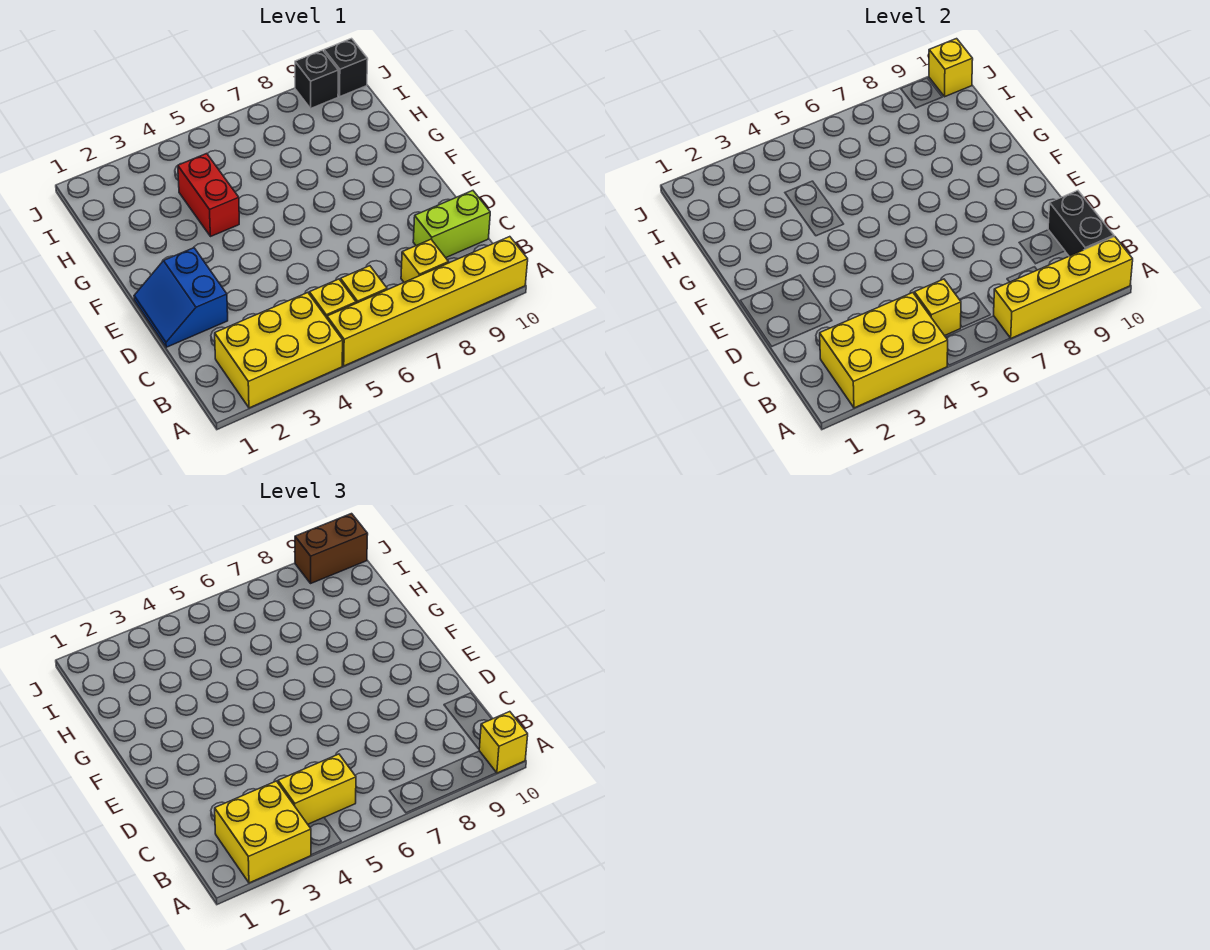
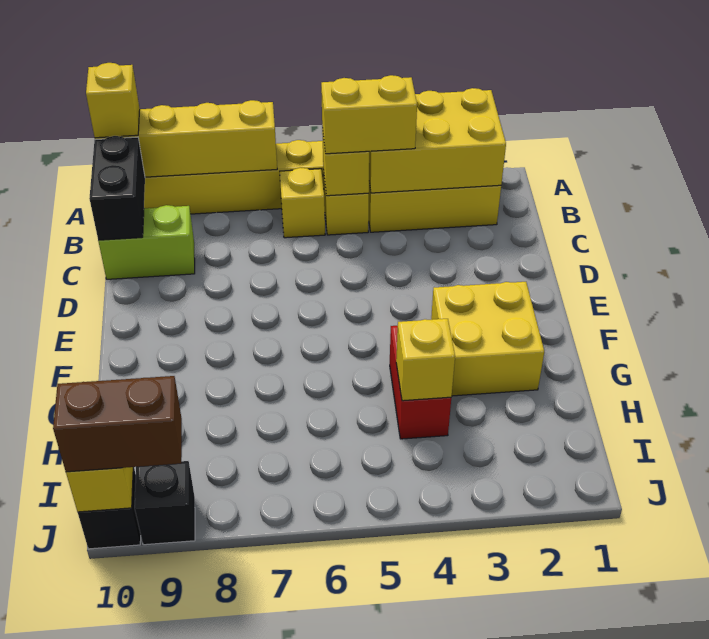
yellow 2x2 brick [215,781,311,883] -> yellow 2x2 brick moved to [431,282,544,396]
yellow 1x1 brick [401,239,448,282] -> yellow 1x1 brick moved to [396,319,455,401]
blue 2x2 slope [134,248,228,347] -> none

